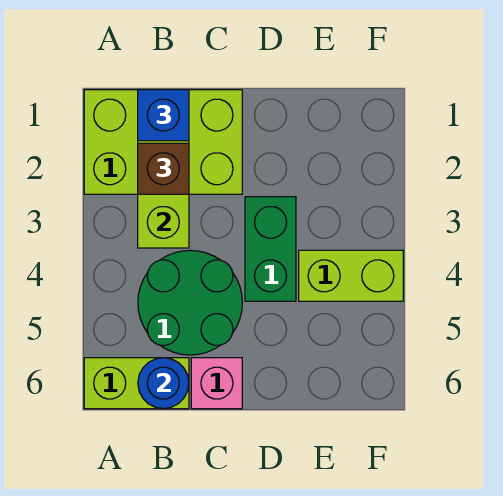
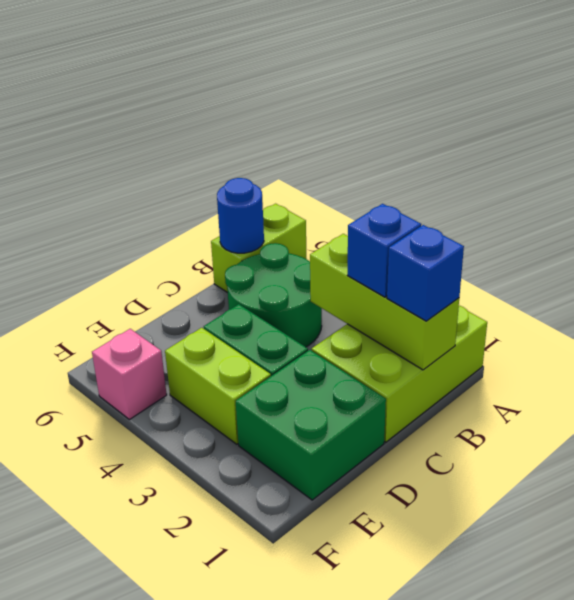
brown 1x1 brick [138,143,189,194] -> blue 1x1 brick [348,204,421,297]
pink 1x1 brick [191,358,242,409] -> pink 1x1 brick moved to [92,329,167,420]
none -> green 2x2 brick [236,350,386,500]
lime 1x2 brick [299,250,403,301] -> lime 1x2 brick turned to [165,328,271,444]

